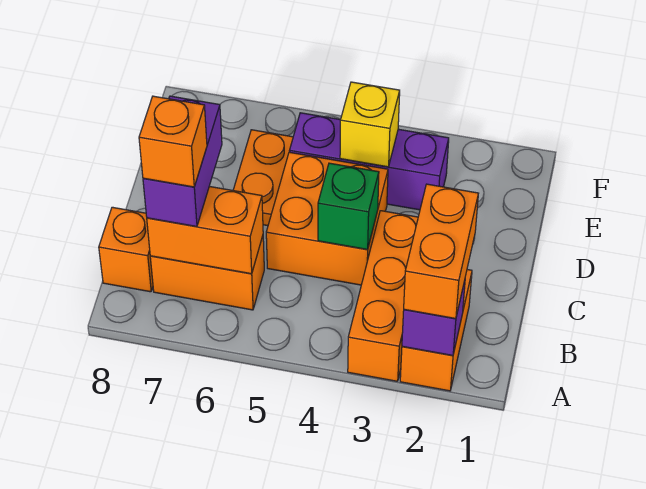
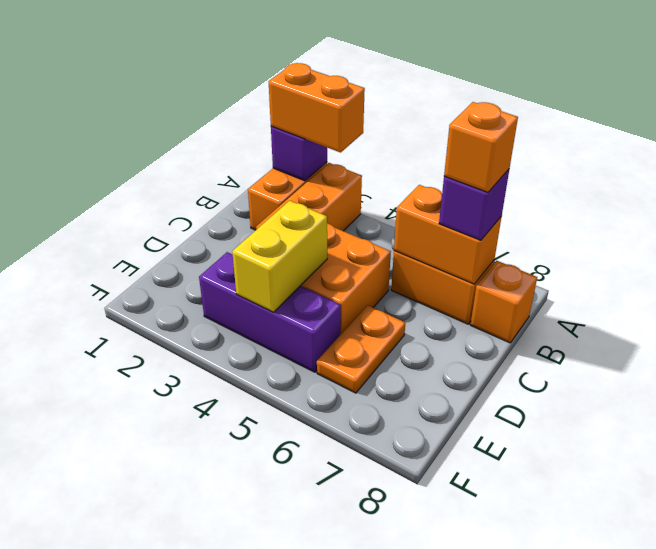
orange 1x2 brick [404,184,478,319] -> orange 1x2 brick turned to [269,63,365,152]
purple 1x2 brick [143,96,222,227] -> purple 1x1 brick [439,170,509,240]
green 1x1 brick [318,163,379,249] -> none
yellow 1x1 brick [340,82,400,167] -> yellow 1x2 brick [232,201,327,312]

